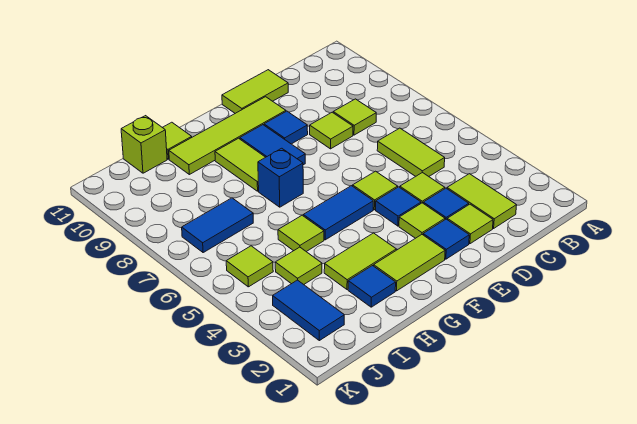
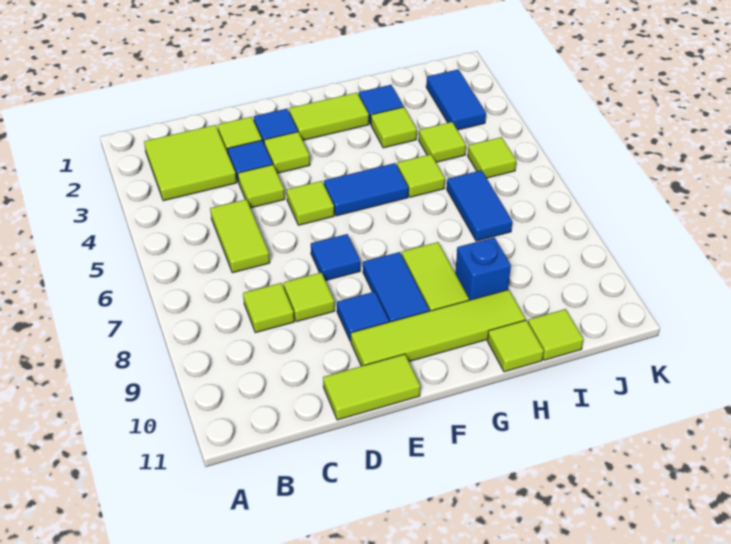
lime 1x2 tile [447,174,517,228] -> lime 2x2 tile [144,125,236,201]
blue 1x1 tile [376,187,421,226] -> blue 1x1 tile moved to [311,234,360,281]
lime 1x2 tile [324,233,396,290] -> lime 1x1 tile [371,107,417,148]
blue 1x1 brick [258,148,303,207] -> blue 1x1 brick moved to [455,237,511,300]
blue 1x2 tile [182,198,253,253] -> blue 1x2 tile turned to [447,170,512,241]
lime 1x1 brick [121,116,167,173] -> lime 1x1 tile [528,309,584,360]

